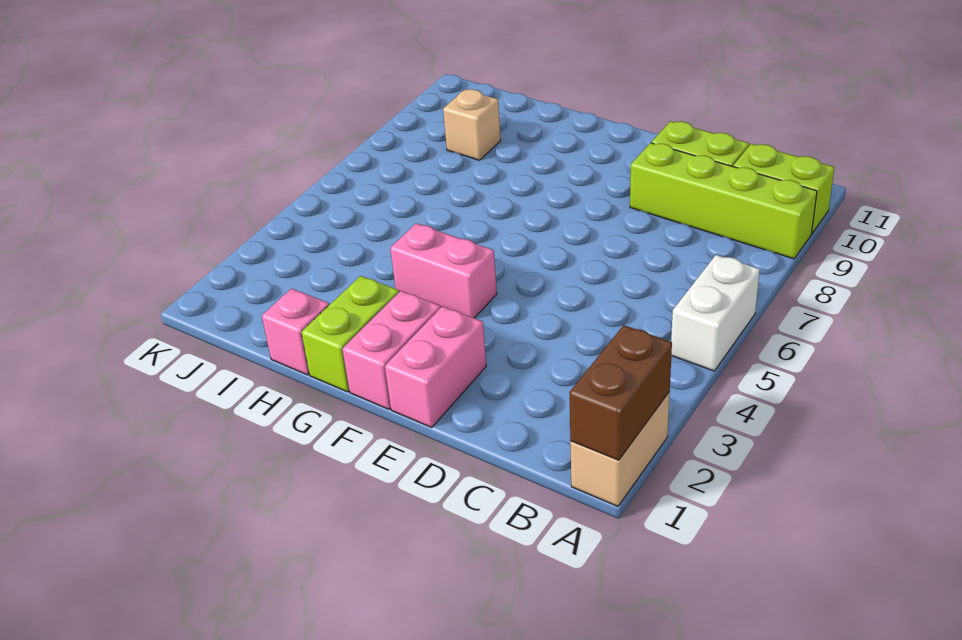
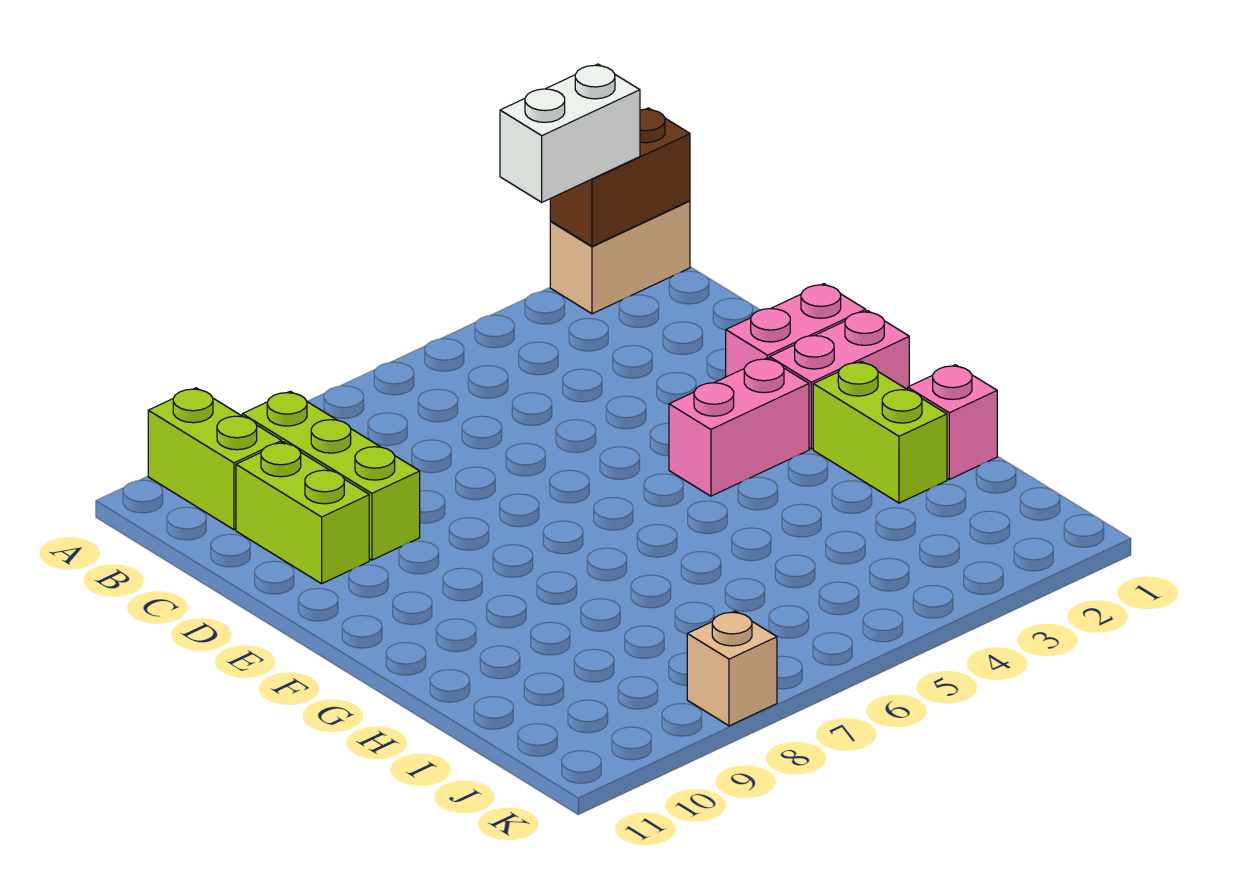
white 1x2 brick [671,255,760,371] -> white 1x2 brick moved to [500,64,640,202]
lime 1x4 brick [630,143,817,259] -> lime 1x3 brick [242,391,420,560]
pink 1x2 brick [390,223,497,318] -> pink 1x2 brick turned to [669,358,809,496]
lime 1x2 brick [301,276,399,392] -> lime 1x2 brick turned to [813,361,947,503]
tan 1x1 brick [443,89,501,160] -> tan 1x1 brick moved to [687,611,777,726]

